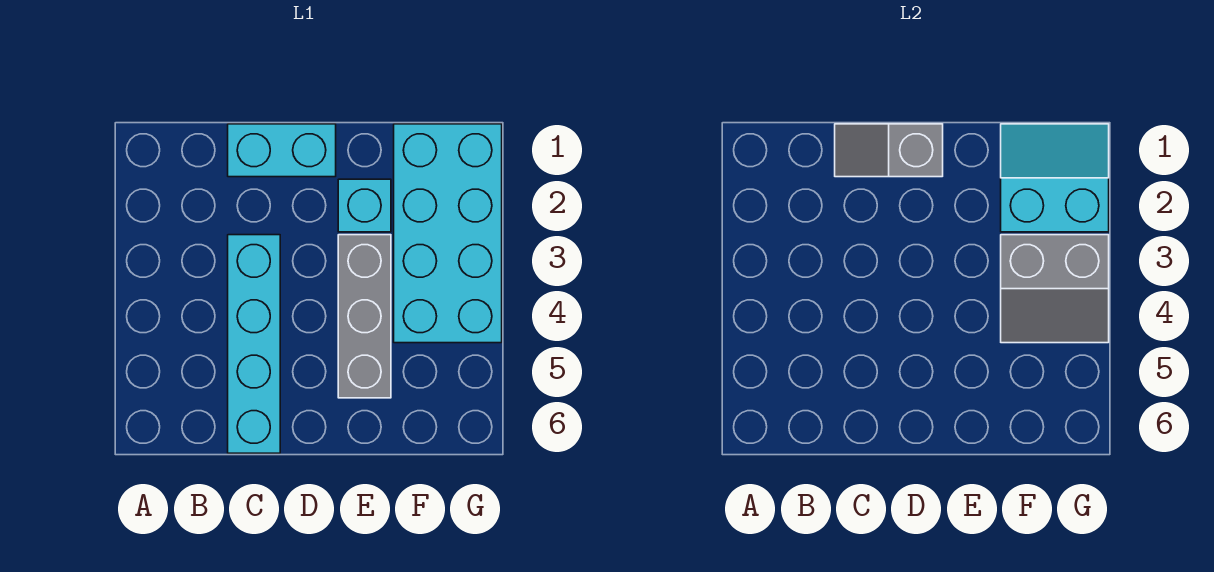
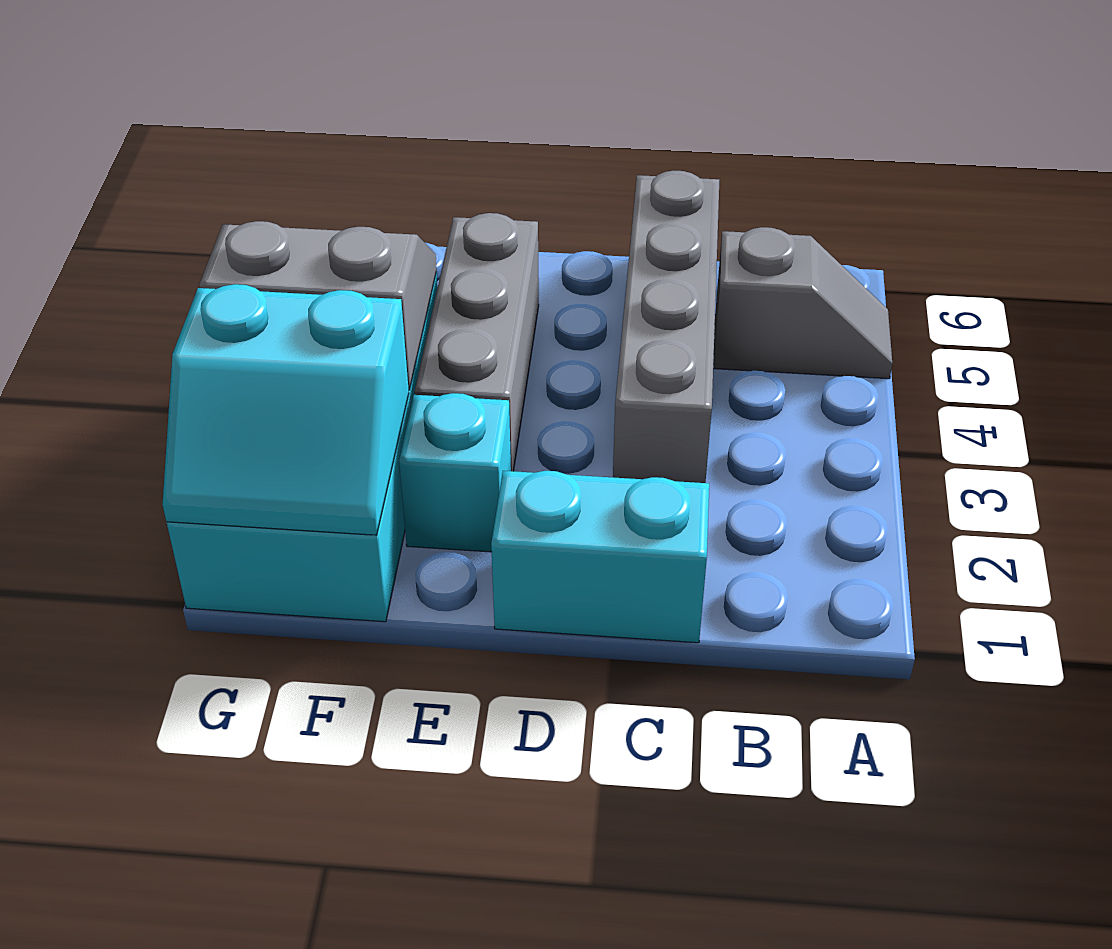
grey 1x2 slope [835,124,943,177] -> grey 1x2 slope moved to [713,227,892,379]
cyan 1x4 brick [228,235,280,453] -> grey 1x4 brick [613,171,719,483]

